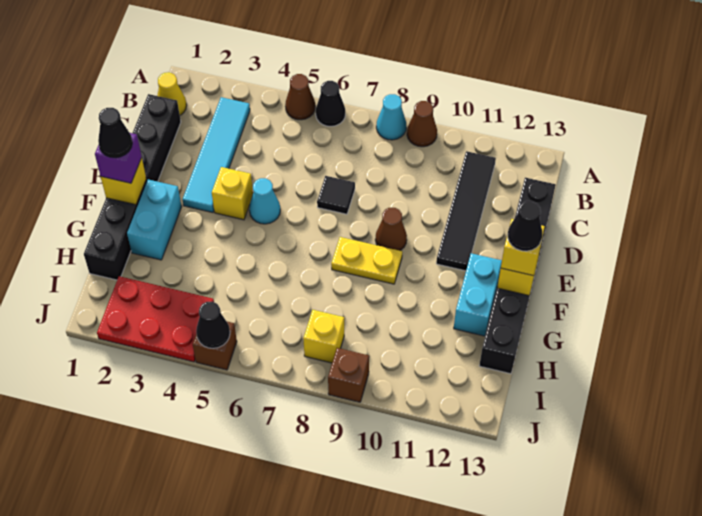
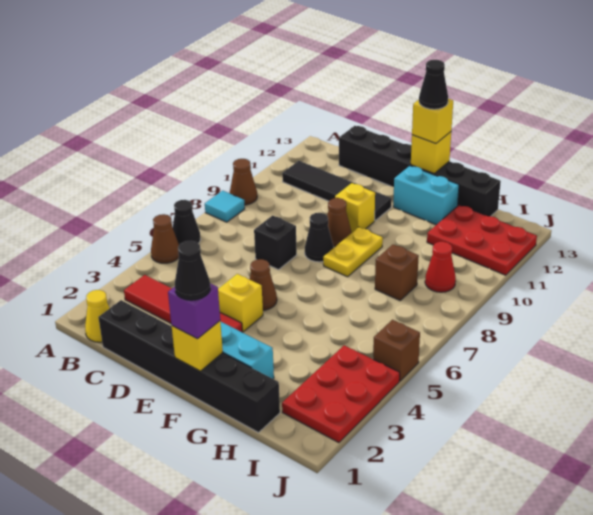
cyan 1x1 cone [376,94,406,140] -> cyan 1x1 tile [205,191,245,222]
cyan 1x4 tile [183,97,250,213] -> red 1x4 tile [124,275,242,332]
black 1x1 tile [317,176,355,214] -> black 1x1 brick [254,216,297,270]
cyan 1x1 cone [249,178,280,224] -> brown 1x1 cone [250,259,277,310]
none -> red 2x3 plate [427,205,537,275]
yellow 1x1 brick [303,310,344,363] -> yellow 1x1 brick moved to [335,183,375,232]
none -> red 1x1 cone [425,242,456,292]
black 1x1 cone [196,302,230,348] -> black 1x1 cone moved to [305,213,334,262]
brown 1x1 brick [328,348,369,402] -> brown 1x1 brick moved to [375,244,419,300]

